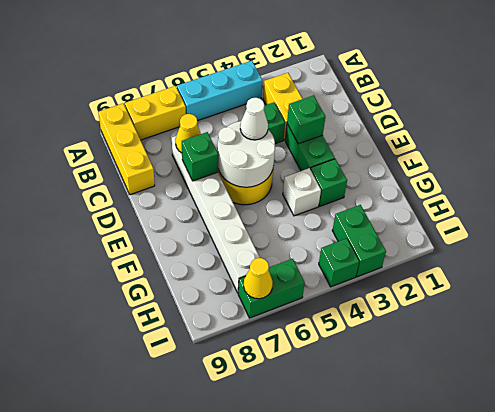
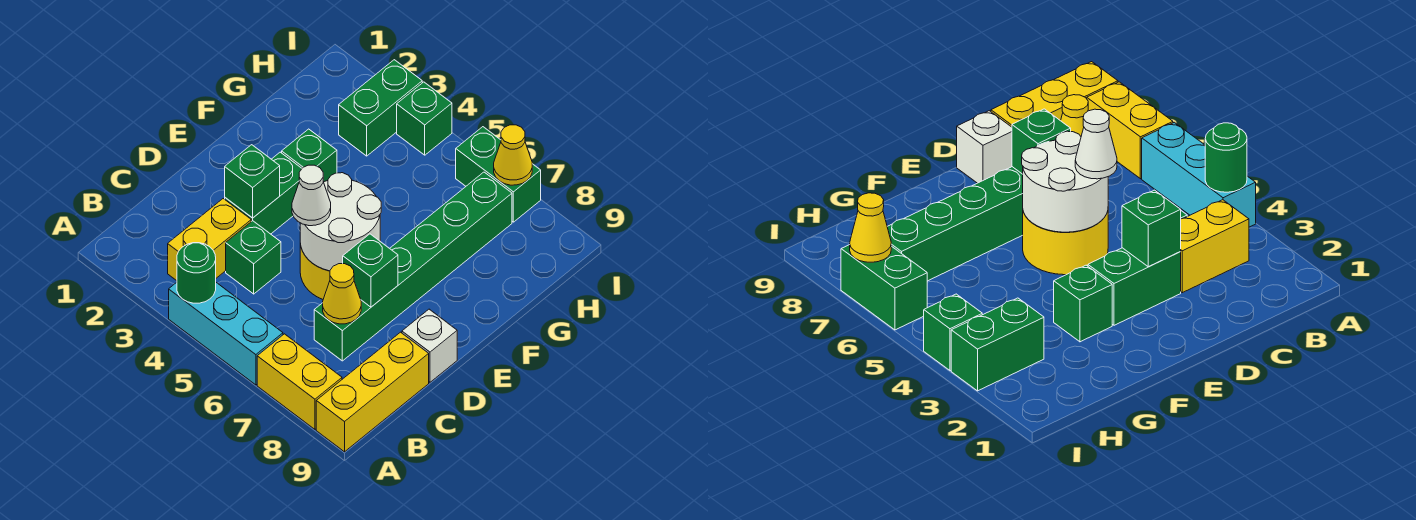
none -> green 1x1 round brick [177,243,216,303]
white 1x6 brick [171,136,260,293] -> green 1x6 brick [314,172,512,361]
white 1x1 brick [283,168,321,216] -> white 1x1 brick moved to [402,309,457,382]

